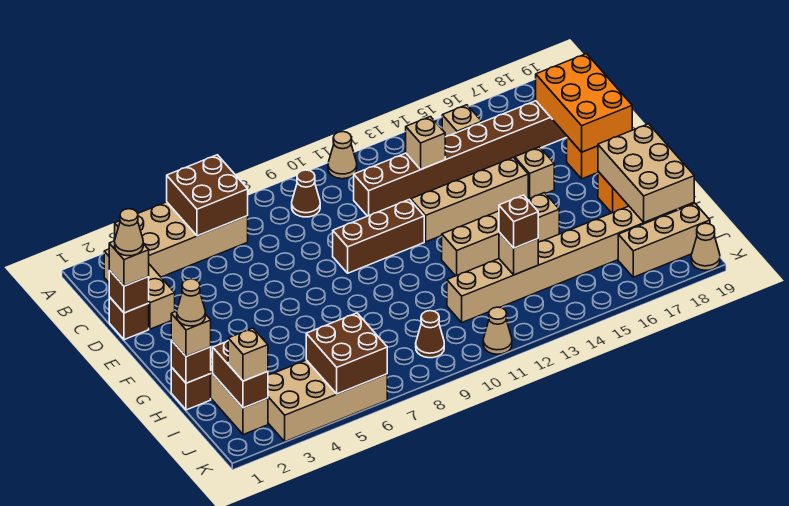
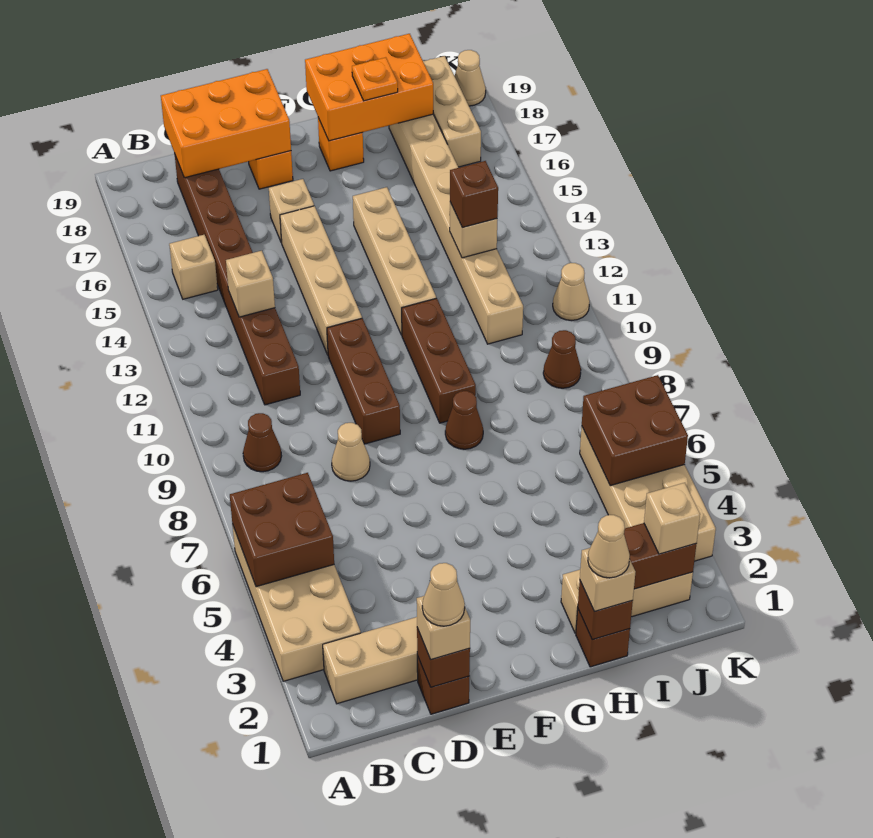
tan 1x1 cone [328,132,357,179] -> tan 1x1 cone moved to [332,423,370,481]
none -> brown 1x1 cone [445,391,483,449]
none -> brown 1x3 brick [402,298,476,423]
tan 2x3 brick [598,124,694,222] -> orange 2x3 brick [305,34,433,141]
none -> orange 1x1 plate [352,57,398,101]

